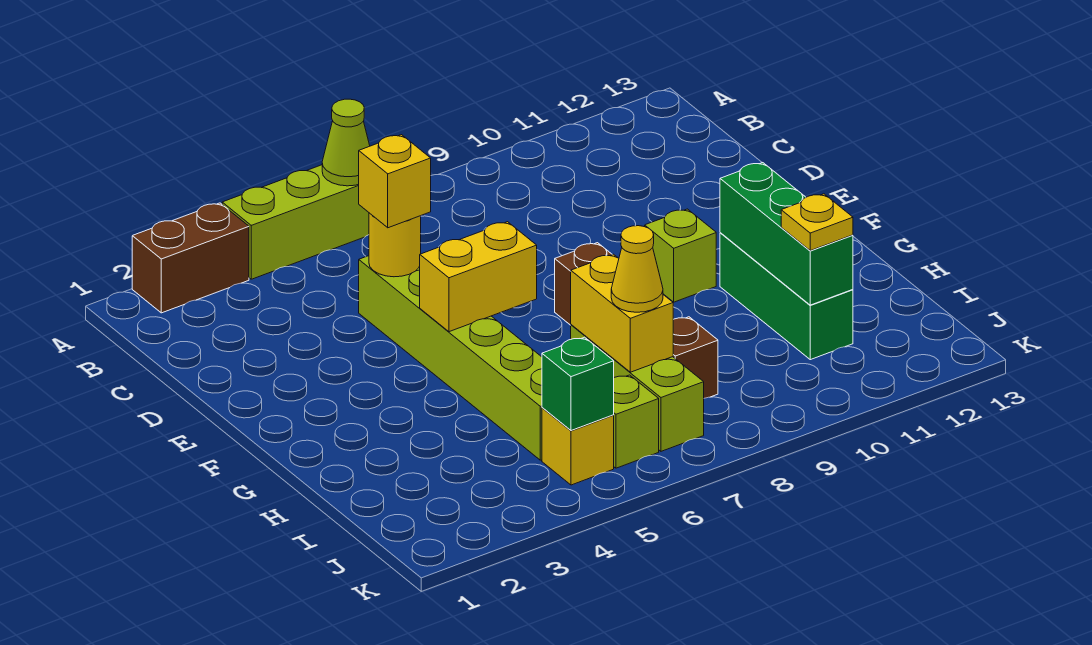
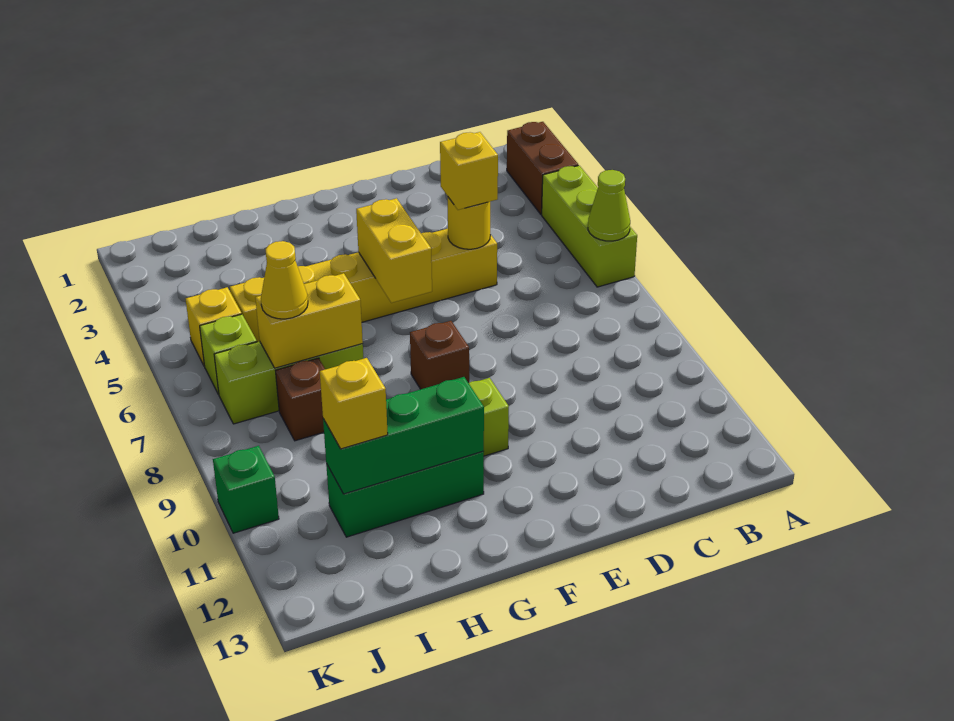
lime 1x6 brick [359,256,542,460] -> yellow 1x6 brick [230,229,497,342]
yellow 1x1 plate [781,194,853,251] -> yellow 1x1 brick [320,358,388,449]
green 1x1 brick [542,337,614,431] -> green 1x1 brick moved to [213,446,279,533]

